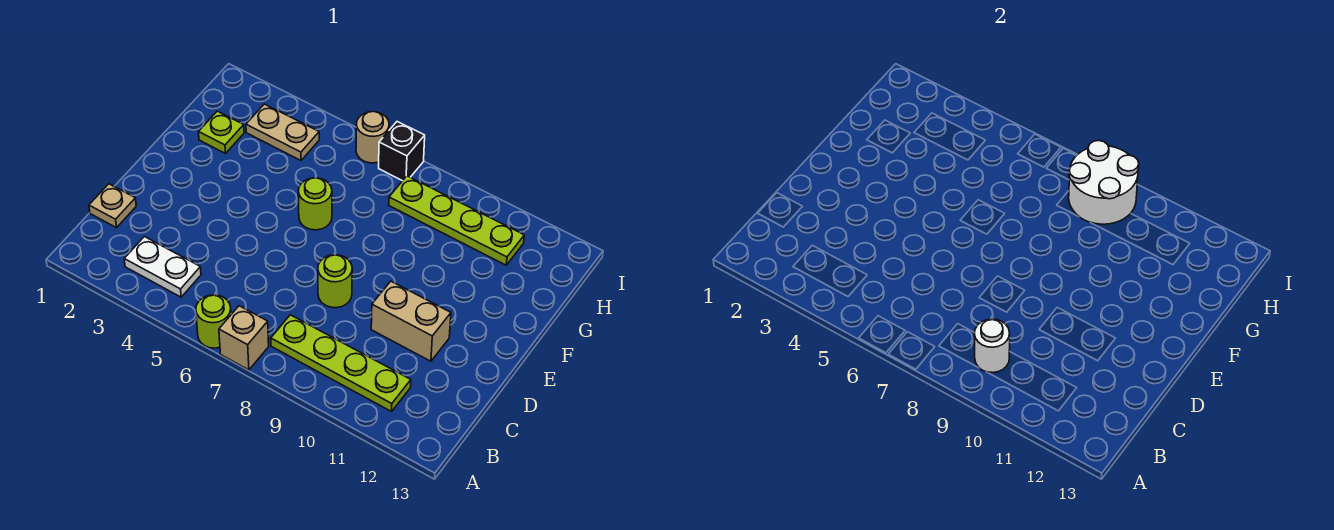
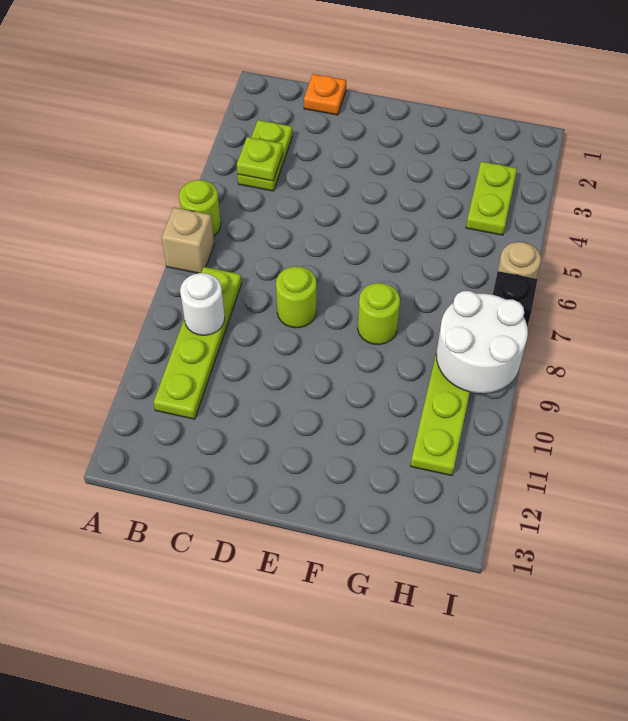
white 1x2 plate [124,237,201,297] -> lime 1x2 plate [238,120,293,191]
tan 1x1 plate [89,184,136,228] -> orange 1x1 plate [304,74,346,115]
tan 1x2 brick [371,281,451,361] -> none
lime 1x1 round brick [298,178,332,230] -> lime 1x1 round brick moved to [358,283,400,345]
lime 1x1 plate [199,111,244,153] -> lime 1x1 plate moved to [237,137,283,181]
tan 1x2 plate [246,104,319,160] -> lime 1x2 plate [466,161,517,235]

